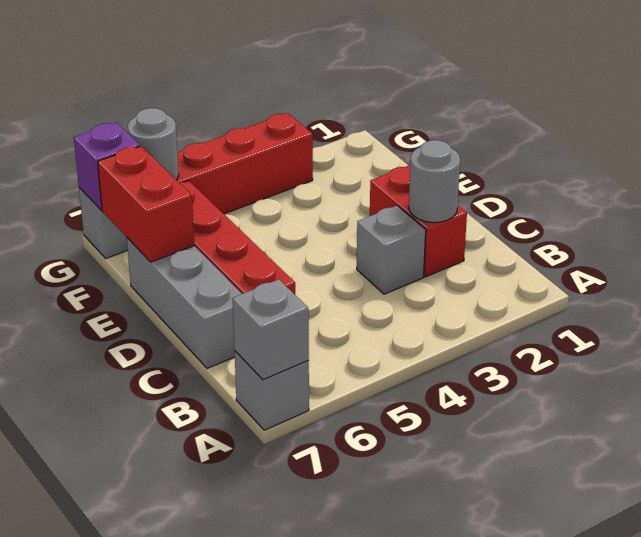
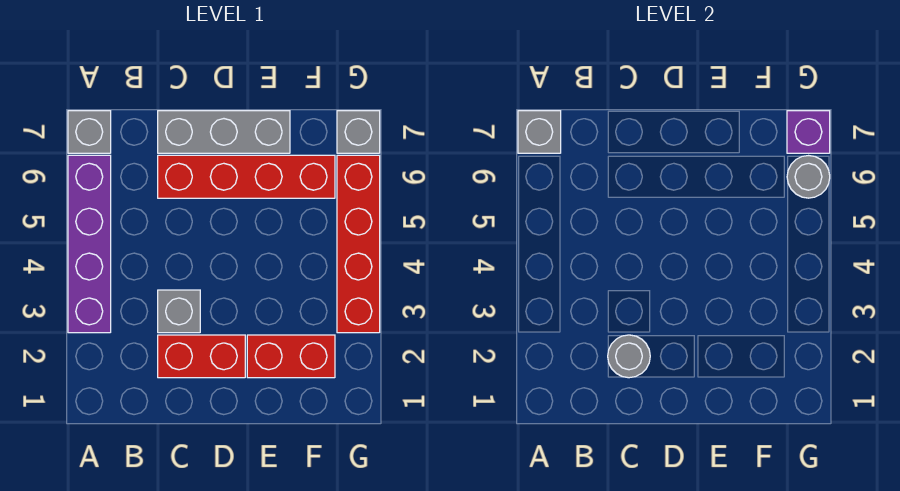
none -> purple 1x4 brick [68,155,111,333]
red 1x2 brick [98,146,194,262] -> red 1x2 brick moved to [247,335,335,378]

